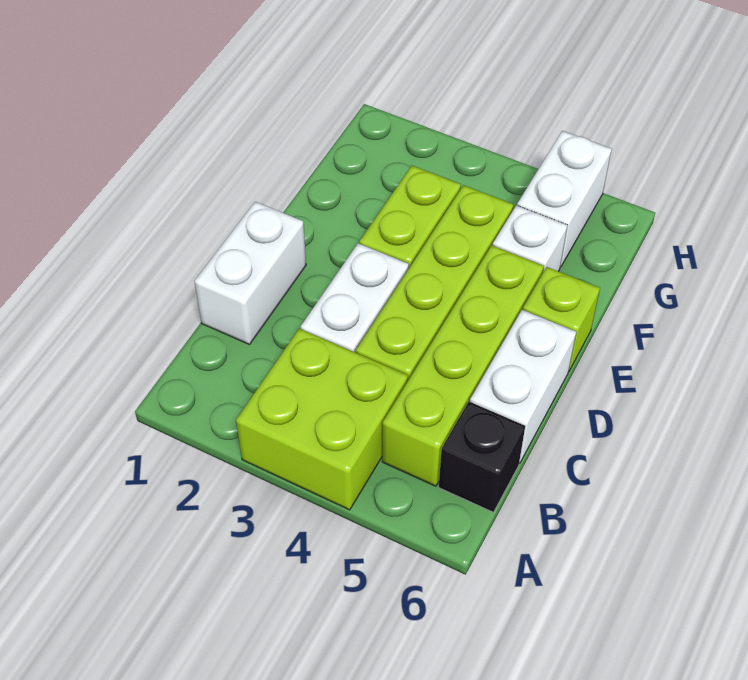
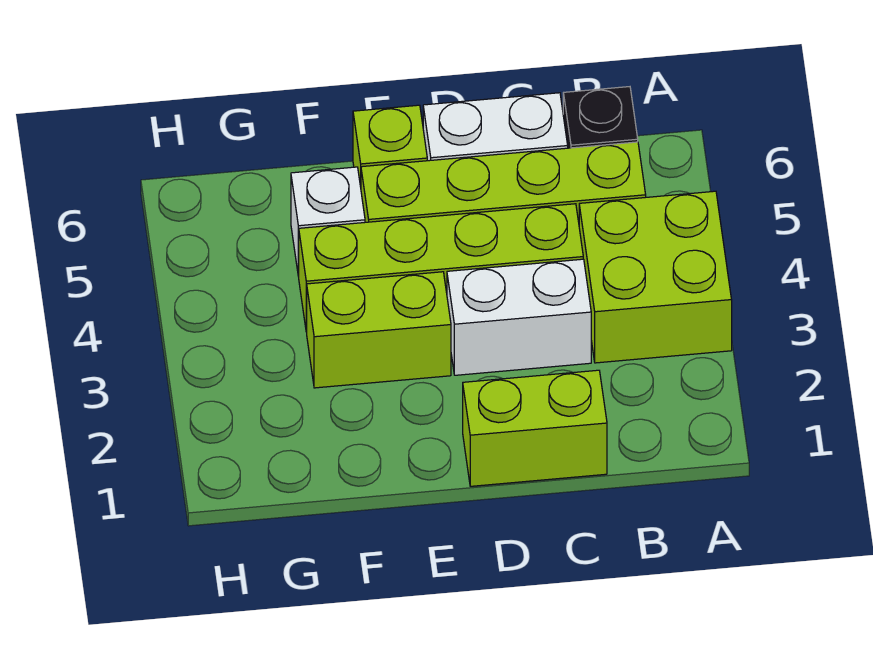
white 1x2 brick [194,202,306,345] -> lime 1x2 brick [463,370,607,486]
white 1x2 brick [517,131,612,267] -> none

